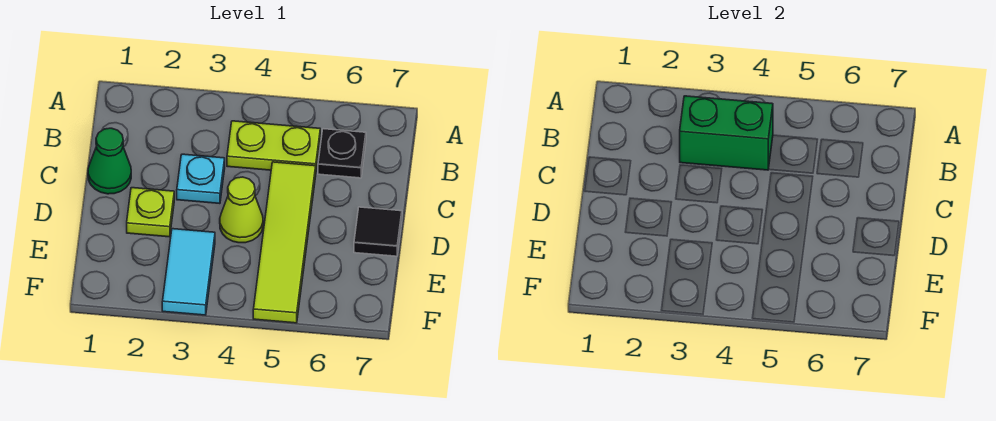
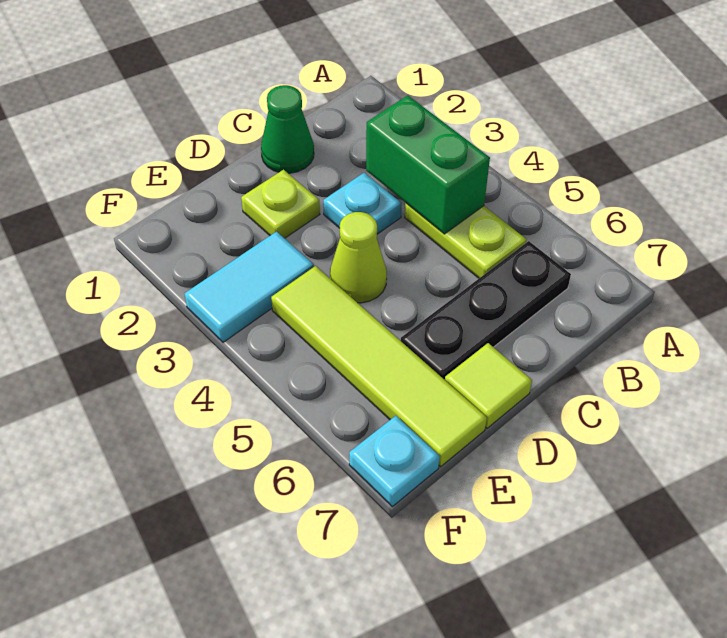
black 1x1 plate [318,129,366,178] -> black 1x3 plate [401,241,571,380]
lime 1x4 tile [253,162,316,323] -> lime 1x4 tile turned to [271,266,487,467]
black 1x1 tile [354,207,402,256] -> lime 1x1 tile [445,343,532,428]
none -> cyan 1x1 plate [349,416,440,507]

